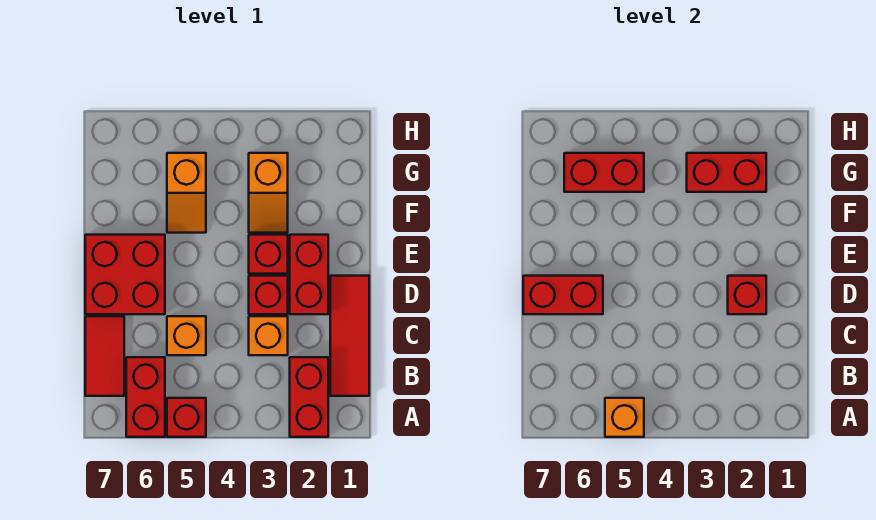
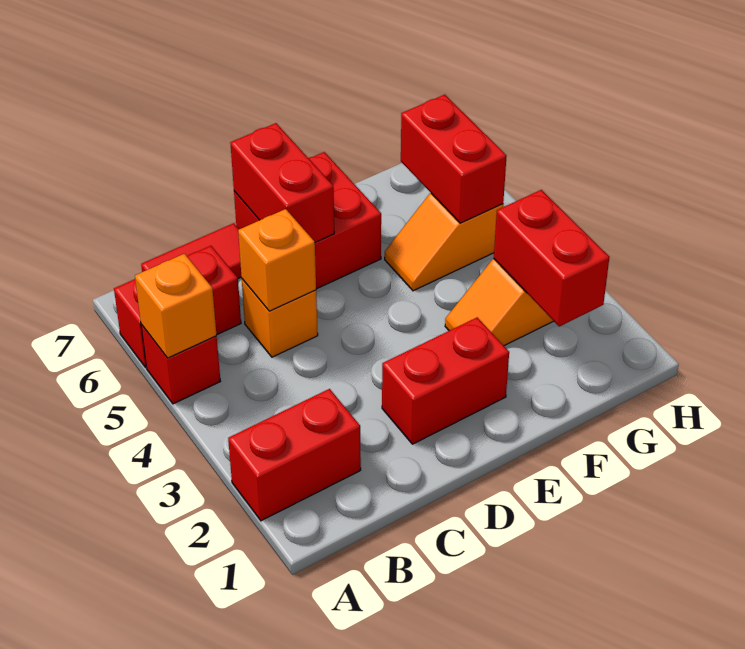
red 1x3 tile [330,276,369,396] -> none
orange 1x1 brick [249,316,288,355] -> orange 1x1 brick moved to [238,209,316,311]
red 1x1 brick [728,276,766,314] -> none
red 1x1 brick [249,276,288,314] -> none
red 1x1 brick [249,235,288,274] -> none

